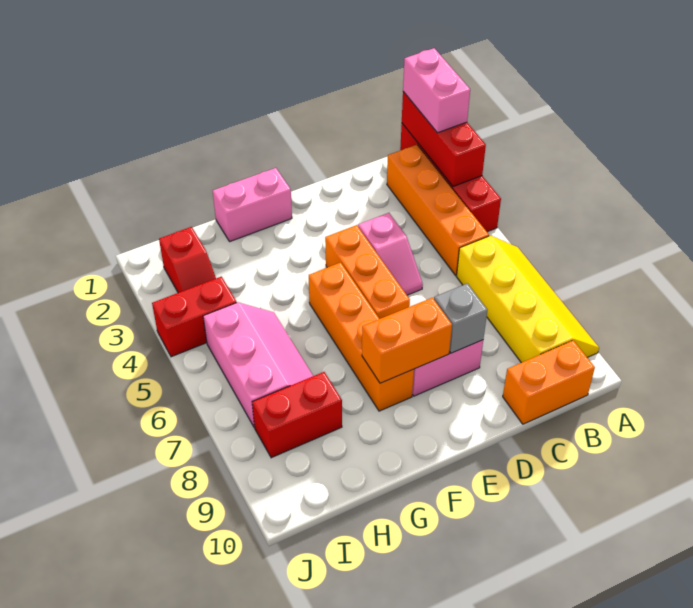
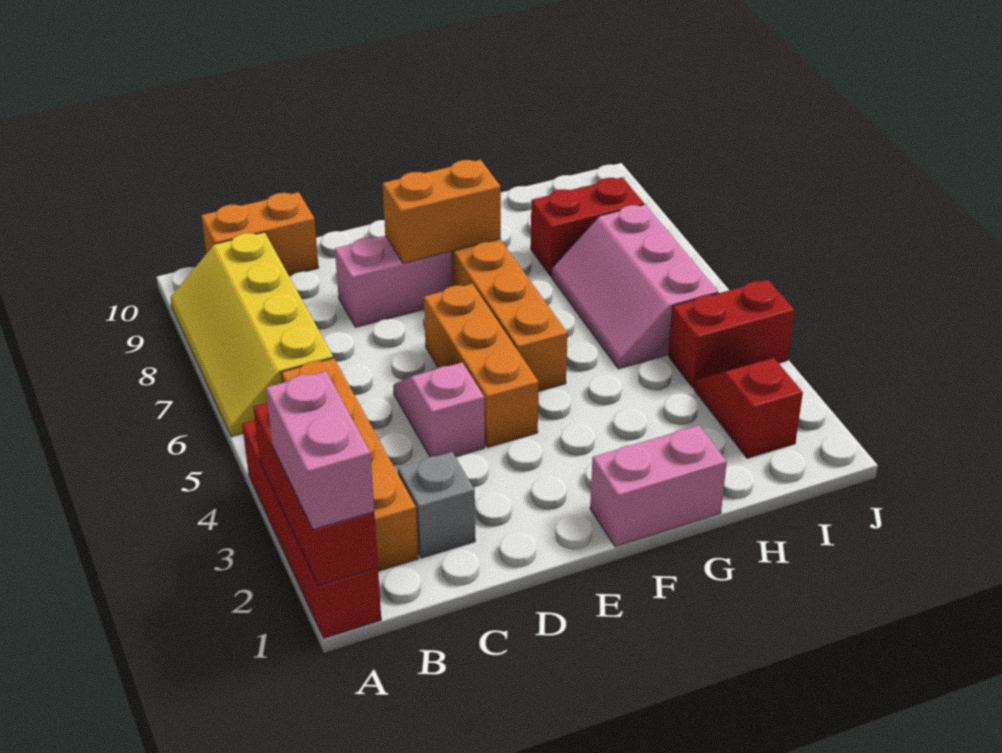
grey 1x1 brick [434,283,487,353] -> grey 1x1 brick moved to [398,452,475,558]

